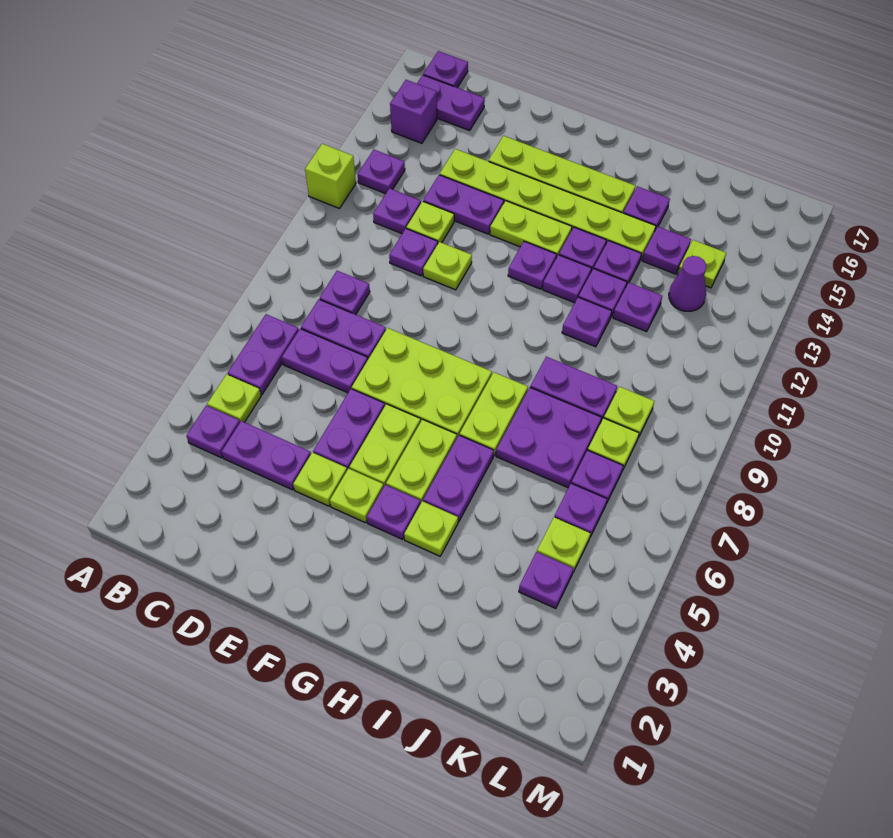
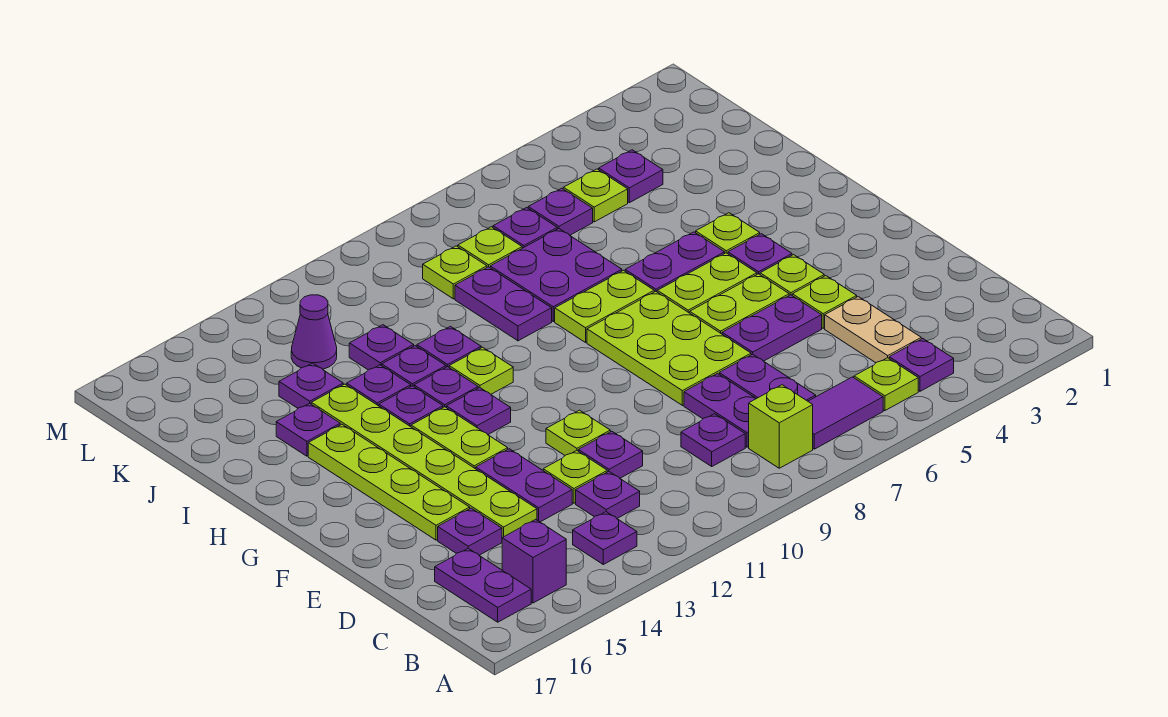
lime 1x1 brick [305,144,356,208] -> lime 1x1 brick moved to [749,385,813,468]
purple 1x2 plate [228,314,299,395] -> purple 1x2 tile [808,377,883,449]
purple 1x1 plate [423,51,468,88] -> purple 1x1 plate moved to [438,508,502,555]
purple 1x2 plate [222,421,311,490] -> tan 1x2 plate [825,297,921,363]
lime 1x1 plate [677,240,726,288] -> lime 1x1 plate moved to [449,347,513,394]

